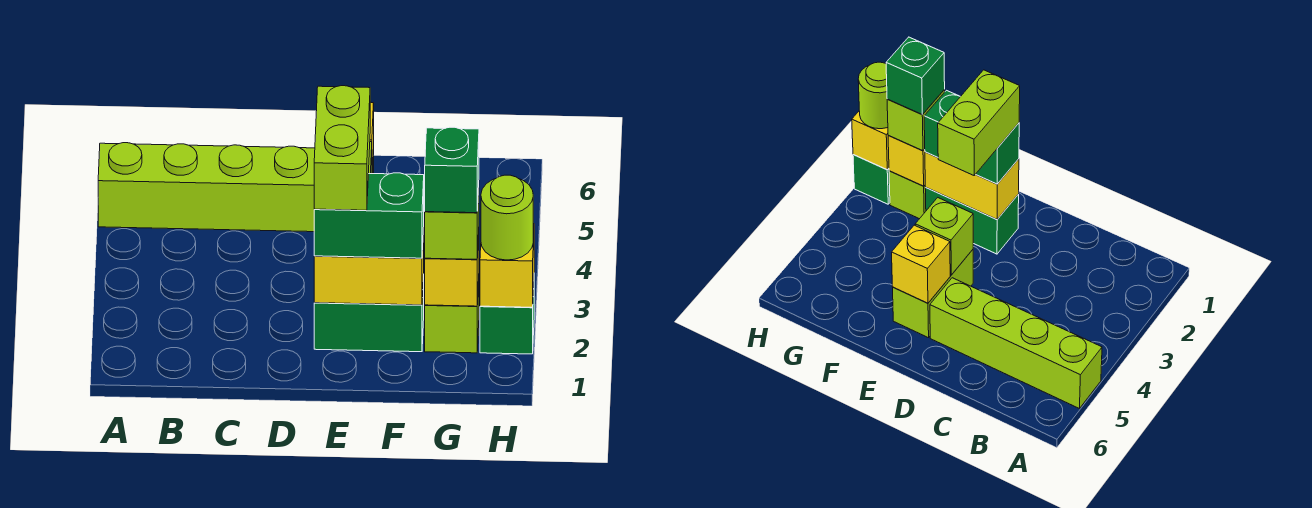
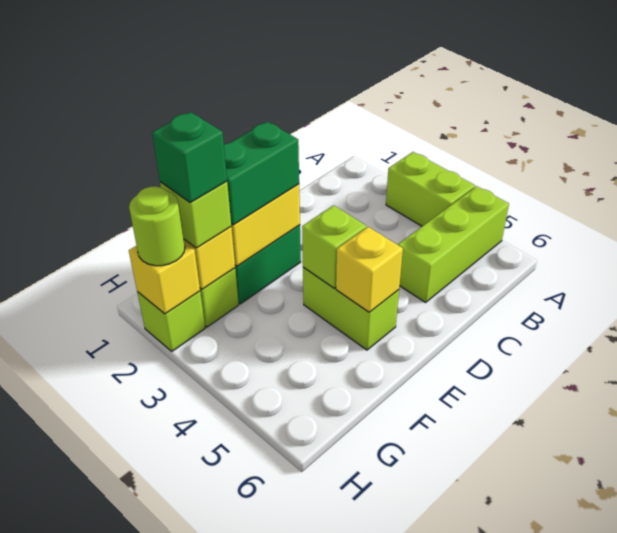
lime 1x4 brick [98,143,315,232] -> lime 1x3 brick [398,186,509,302]
lime 1x2 brick [314,86,370,210] -> lime 1x2 brick moved to [386,152,475,226]
green 1x1 brick [480,289,534,354] -> lime 1x1 brick [137,291,205,351]

